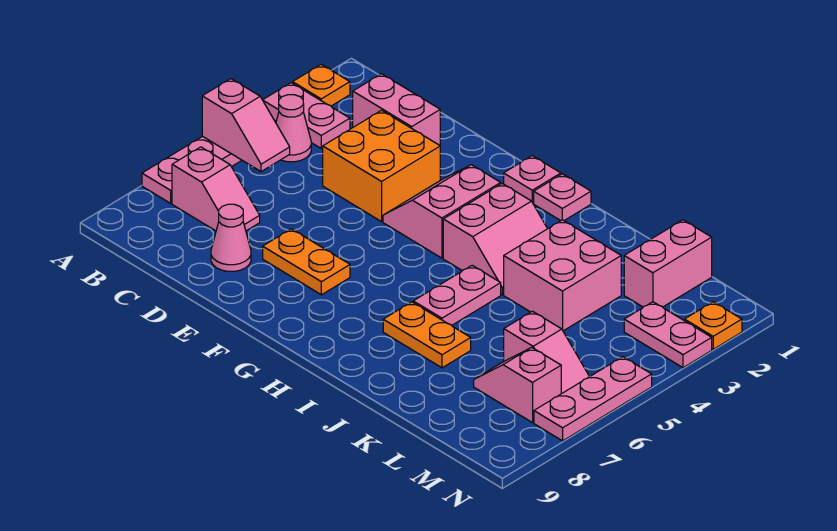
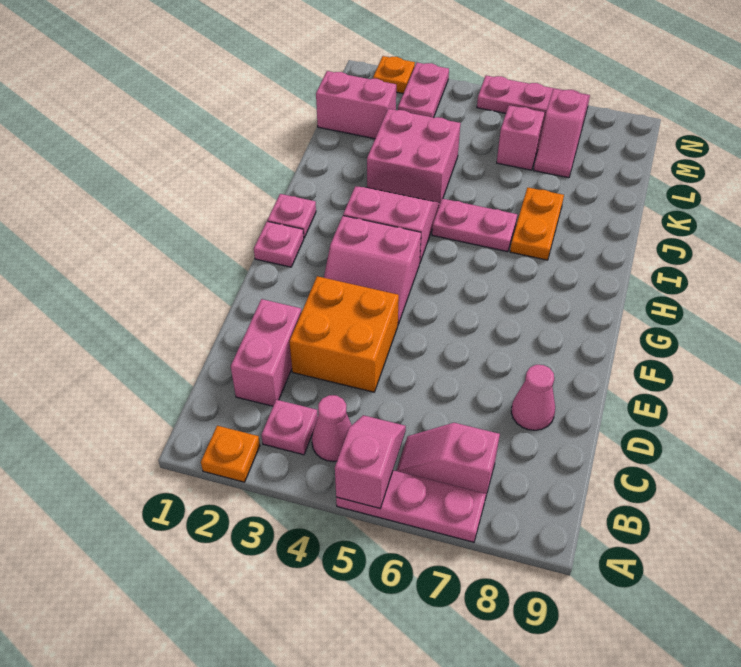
pink 1x2 plate [263,83,350,148] -> pink 1x1 plate [261,400,318,455]
pink 1x2 slope [172,147,260,231] -> pink 1x2 slope turned to [396,423,500,498]
orange 1x2 plate [263,229,350,295] -> none

